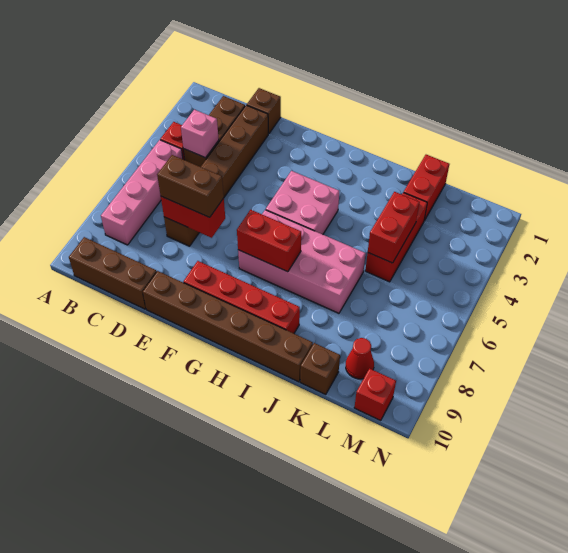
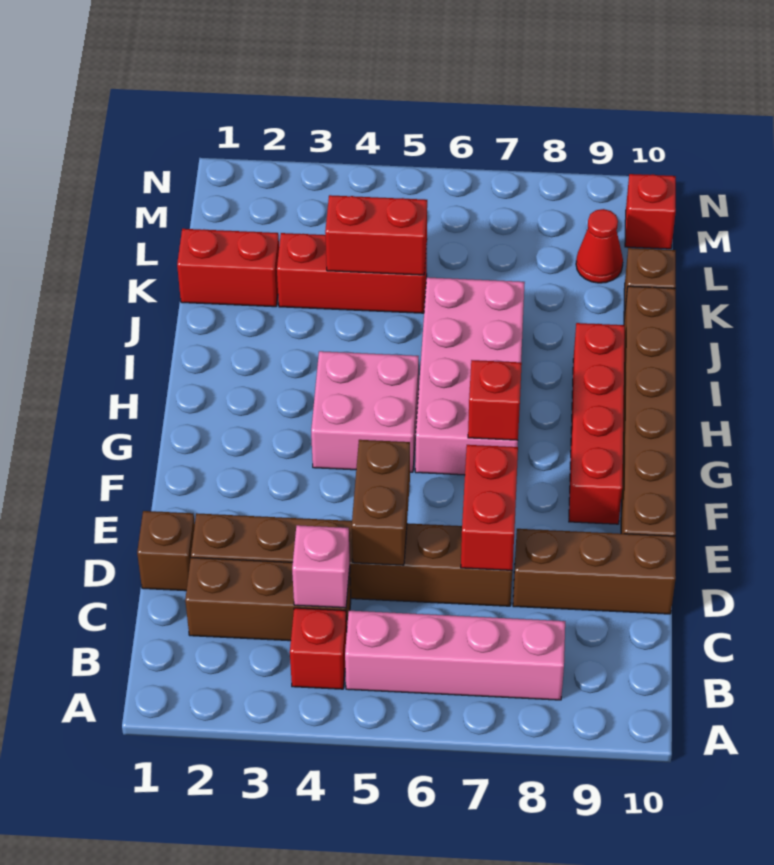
brown 1x3 brick [69,237,157,309] -> brown 1x3 brick turned to [513,529,676,614]
brown 1x2 brick [157,155,224,217] -> brown 1x2 brick moved to [352,440,410,565]
red 1x2 brick [237,210,301,272] -> red 1x1 brick [468,360,522,440]

